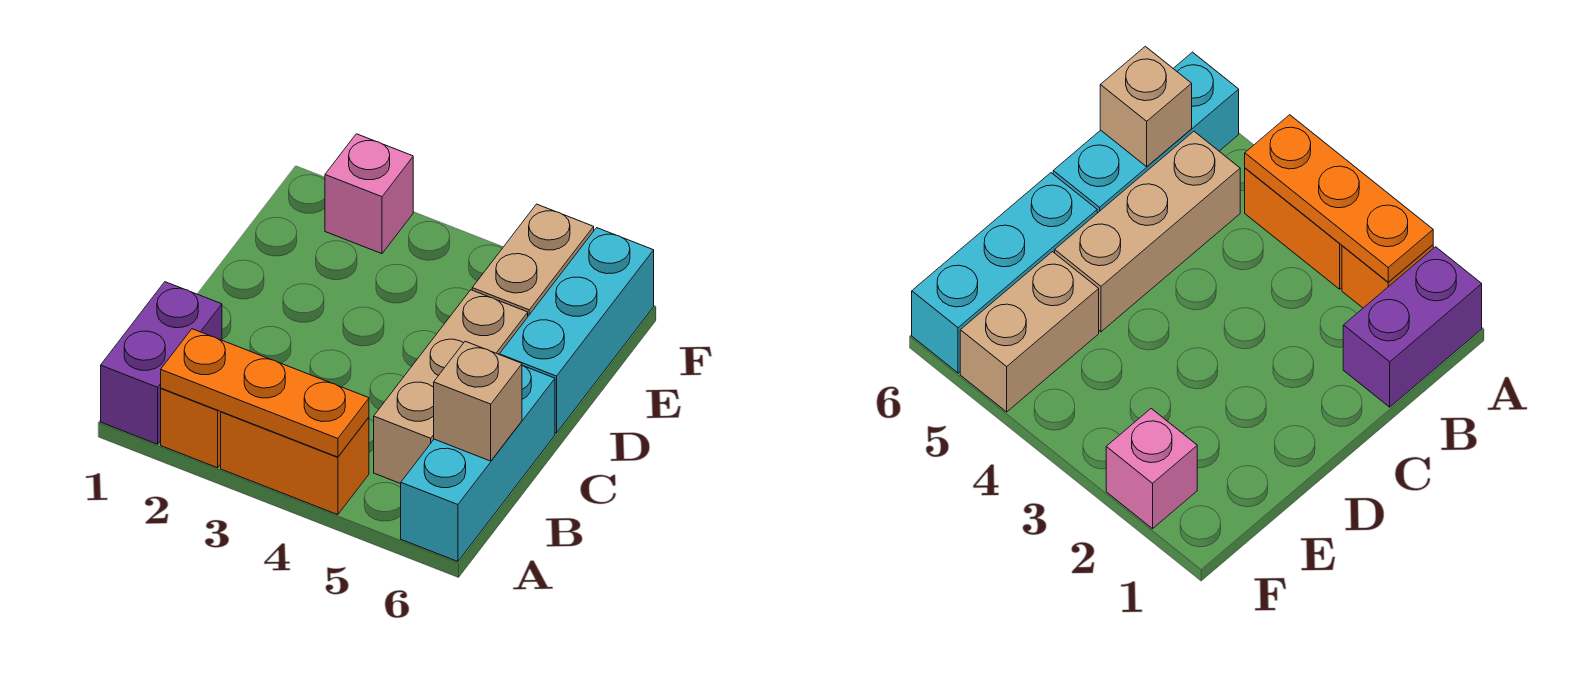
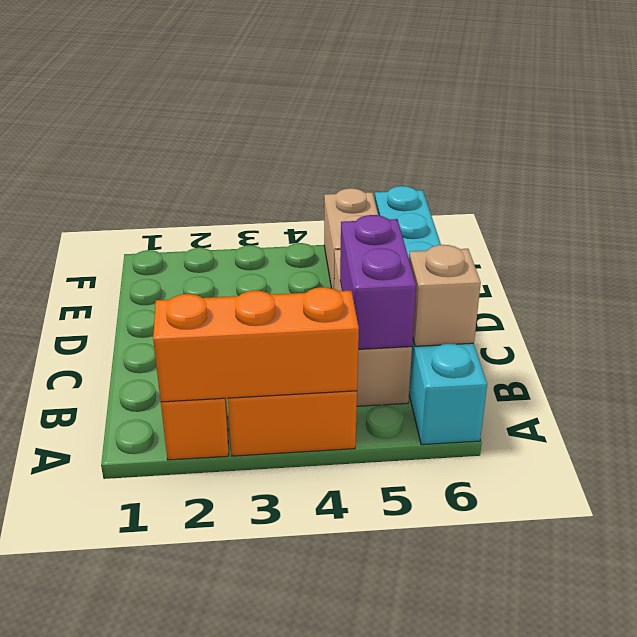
purple 1x2 brick [101,282,222,444] -> purple 1x2 brick moved to [340,215,416,350]
orange 1x3 plate [161,329,369,457] -> orange 1x3 brick [153,287,359,402]
pink 1x1 brick [325,134,413,254] -> none

